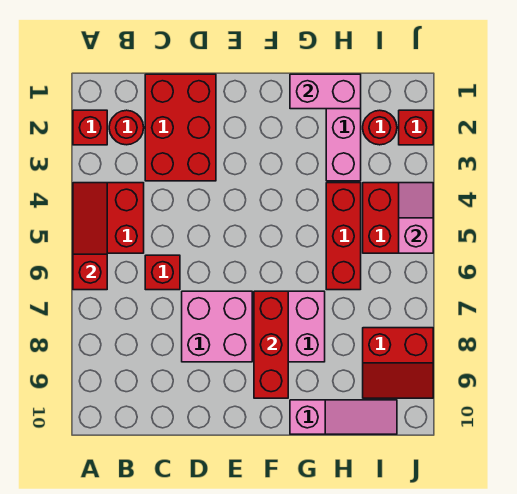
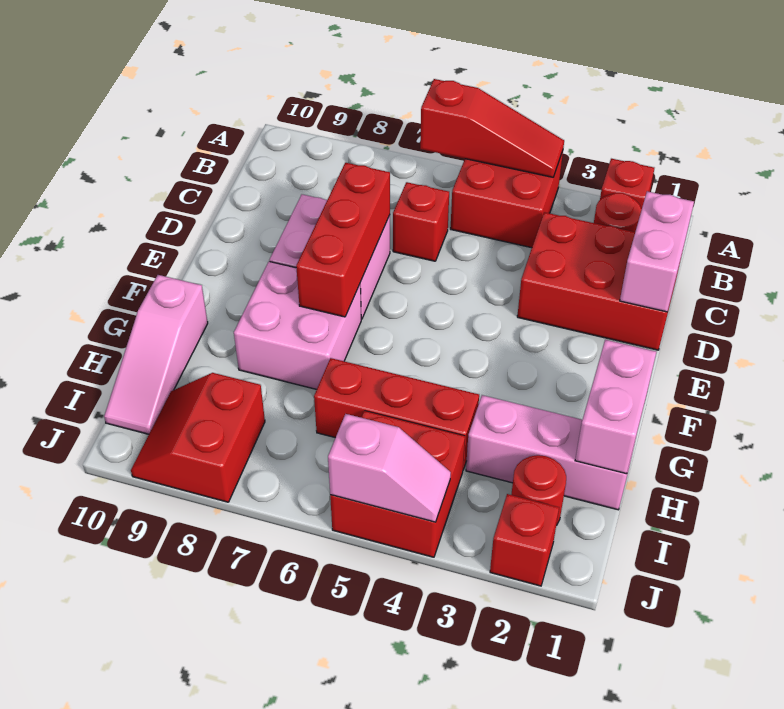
none -> pink 1x2 brick [620,191,694,312]
red 1x3 brick [254,291,288,398] -> red 1x3 brick turned to [296,163,390,317]

